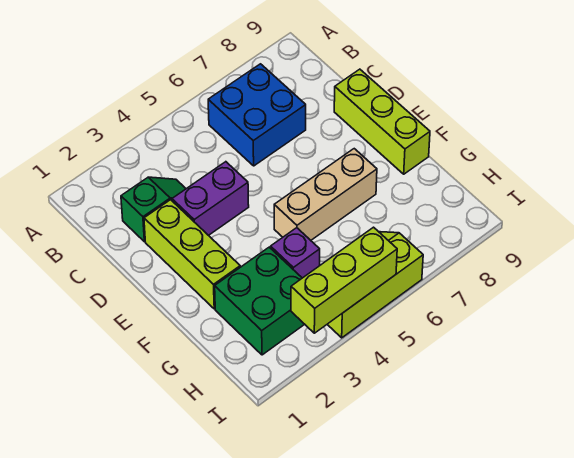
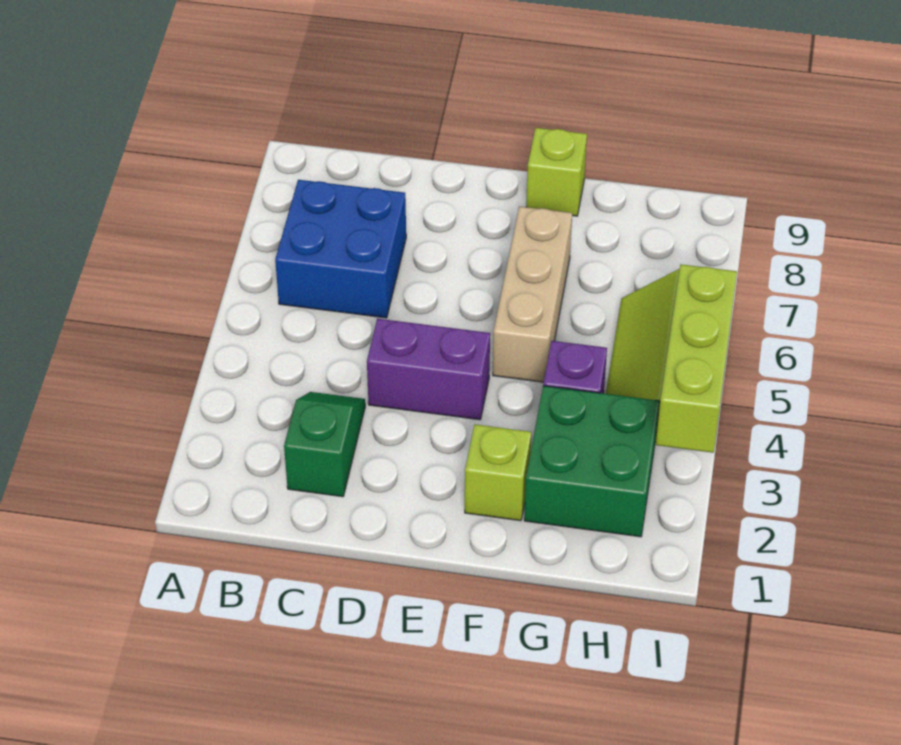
lime 1x3 brick [144,200,240,309] -> lime 1x1 brick [465,424,531,521]
purple 1x2 brick [172,162,249,235] -> purple 1x2 brick turned to [367,319,490,420]
lime 1x3 brick [334,69,430,174] -> lime 1x1 brick [526,128,587,216]

